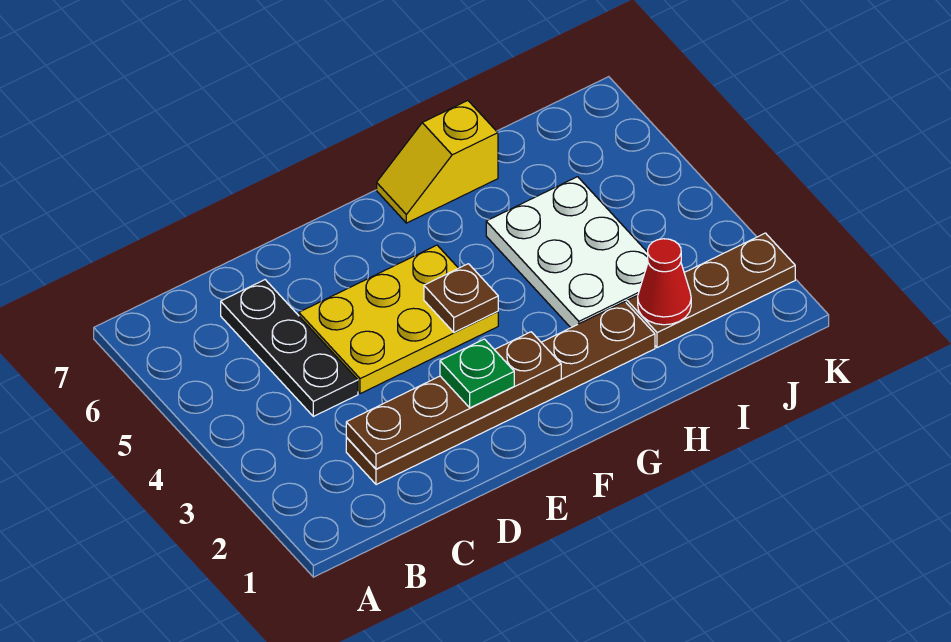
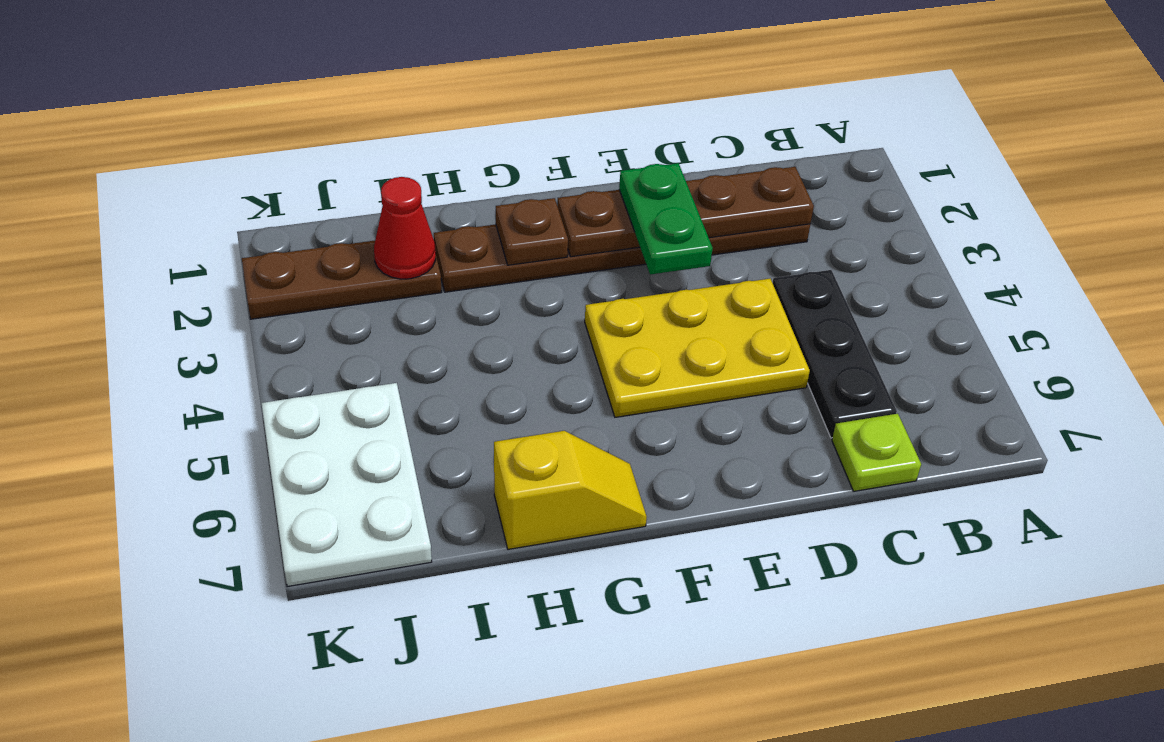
none -> lime 1x1 plate [832,414,921,491]
green 1x1 plate [440,339,514,408] -> green 1x2 plate [619,163,713,275]
brown 1x1 plate [424,264,498,333] -> brown 1x1 plate moved to [496,198,568,265]
white 2x3 plate [486,177,648,328] -> white 2x3 plate moved to [262,383,432,587]

